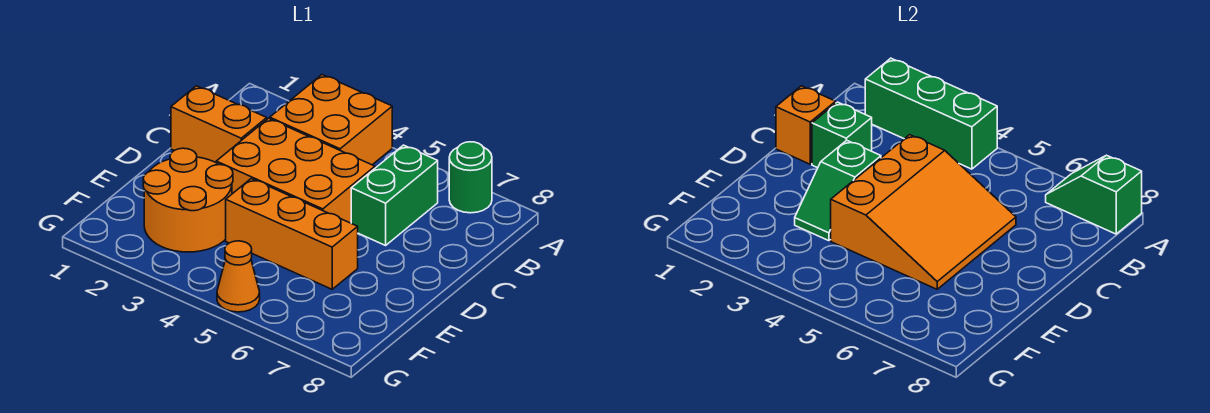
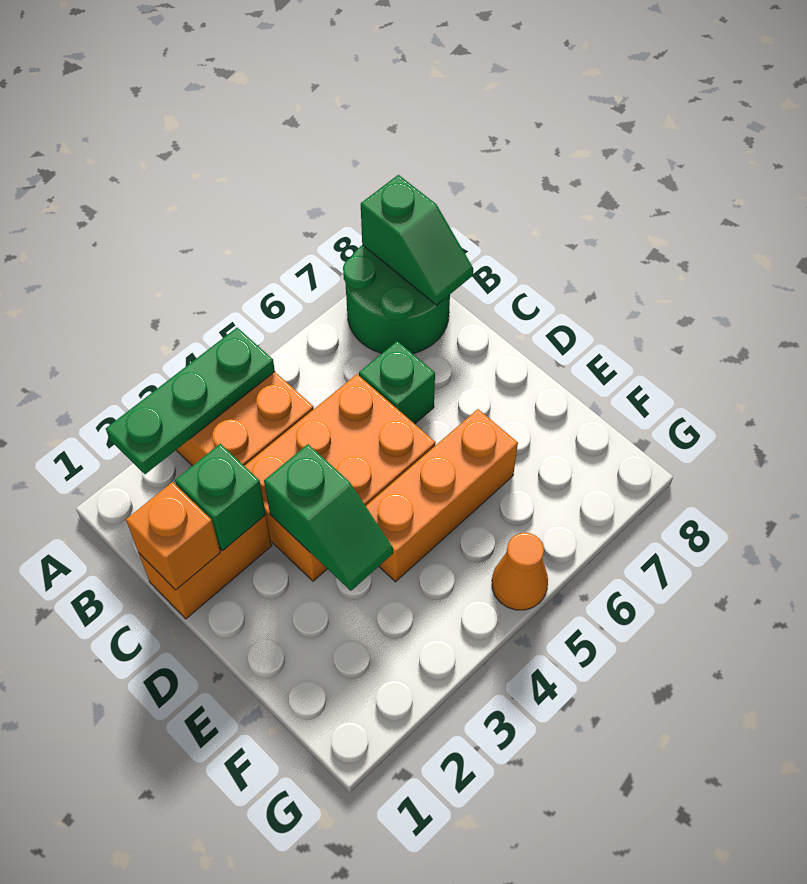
green 1x3 brick [865,58,997,169] -> green 1x3 plate [106,328,275,474]
green 1x1 round brick [449,142,492,213] -> green 2x2 round brick [343,245,450,354]
green 1x2 slope [1046,155,1142,234] -> green 1x2 slope turned to [361,175,473,305]
green 1x2 brick [351,145,438,245] -> green 1x1 brick [359,341,435,424]
orange 3x3 slope [831,135,1016,289] -> none
orange 2x2 round brick [143,148,233,252] -> none

